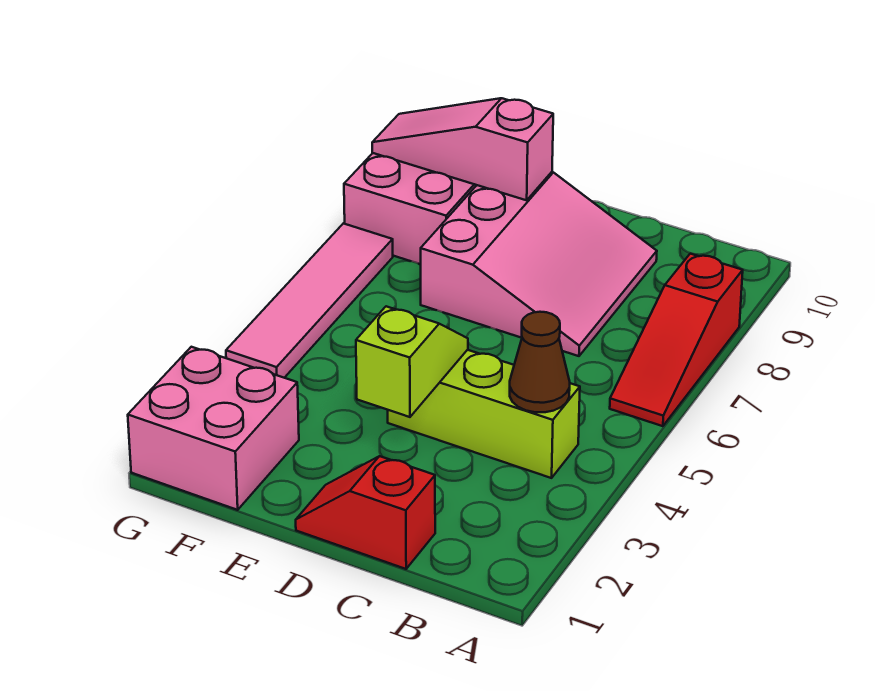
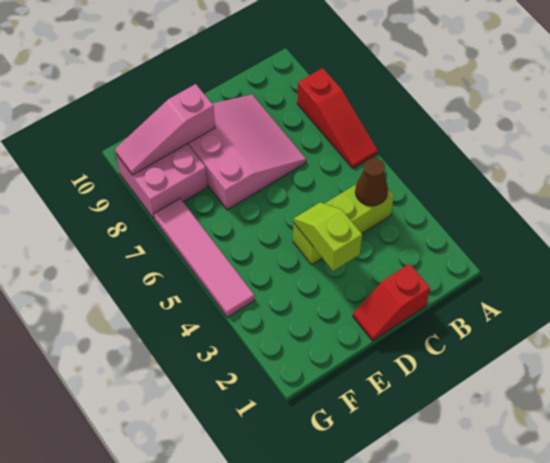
pink 2x2 brick [128,347,299,510] -> none

